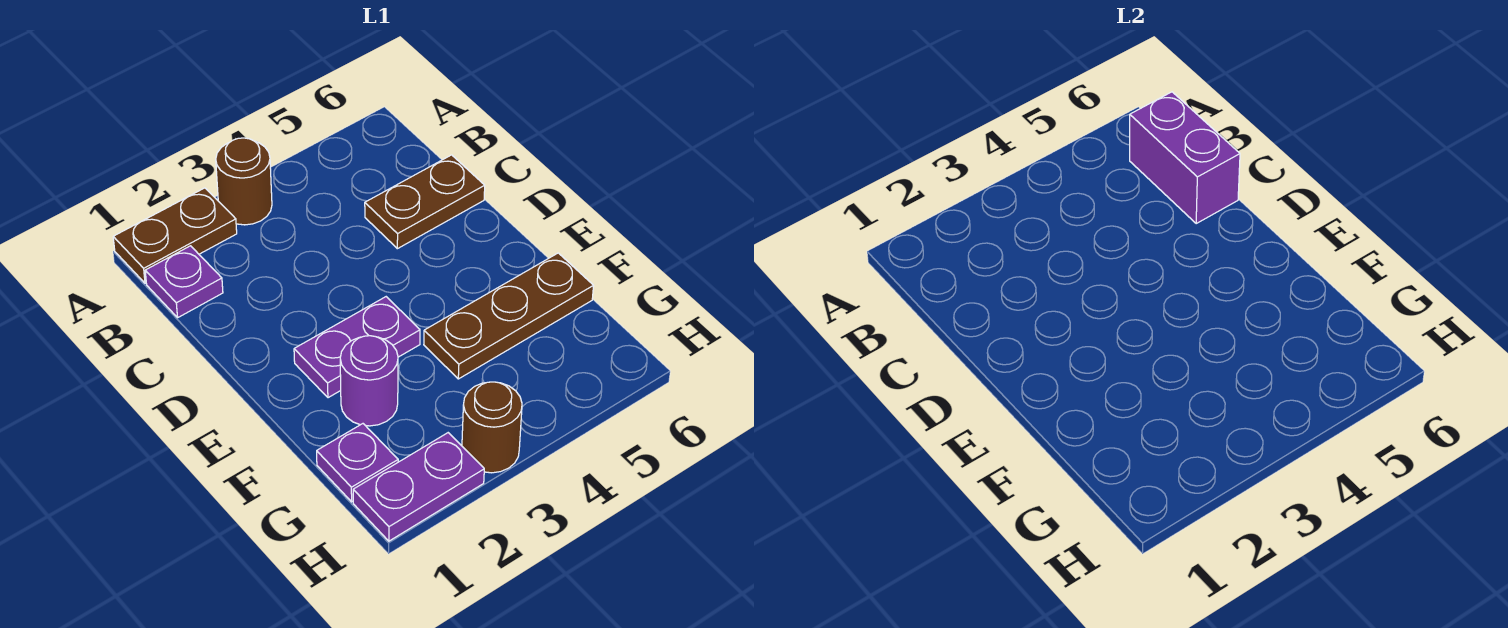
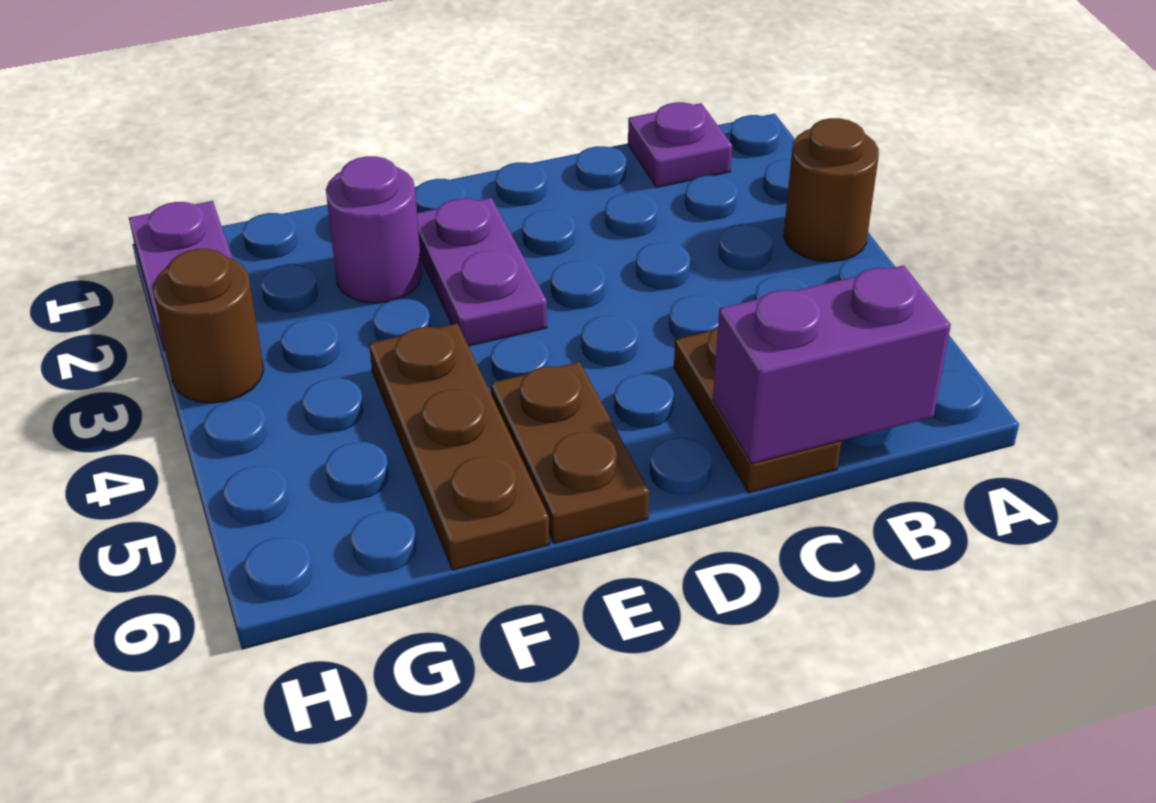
brown 1x2 plate [113,188,237,283] -> brown 1x2 plate moved to [491,362,649,544]
purple 1x1 plate [317,424,398,502] -> none

